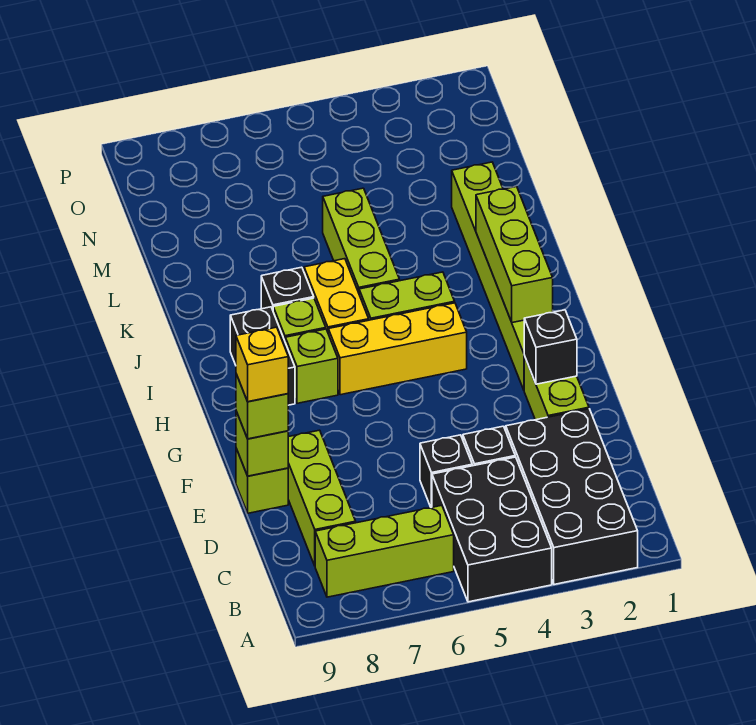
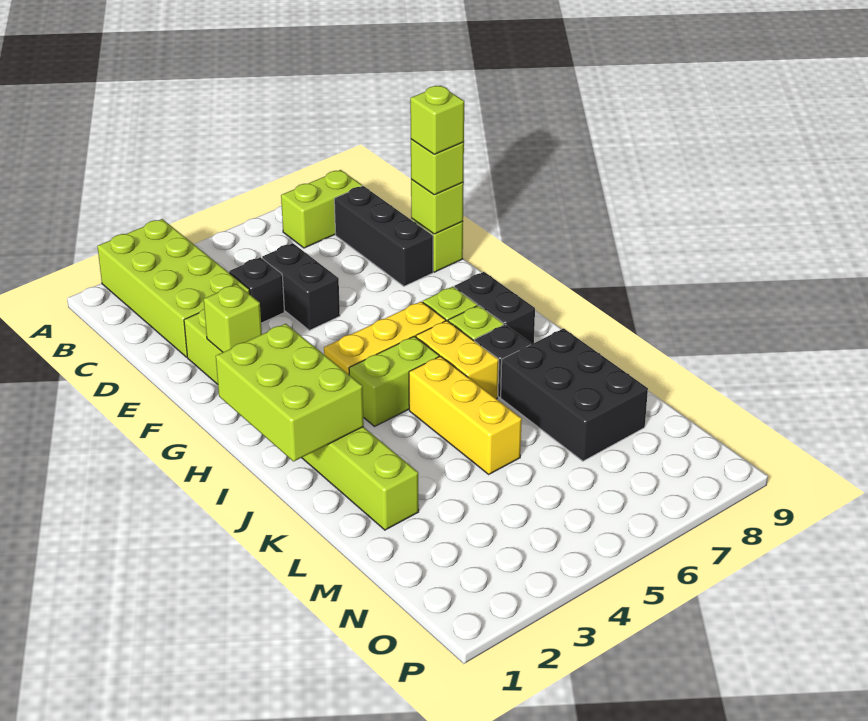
black 2x4 brick [506,409,638,584] -> lime 2x4 brick [97,219,250,357]
black 2x3 brick [432,457,552,602] -> black 2x3 brick moved to [501,328,648,461]
lime 1x3 brick [315,505,454,597] -> lime 1x2 brick [281,170,362,248]
lime 1x3 brick [288,430,356,566] -> black 1x3 brick [334,186,433,286]
black 1x1 brick [420,435,472,507] -> black 1x2 brick [262,243,340,330]
yellow 1x1 brick [236,327,288,402] -> lime 1x1 brick [410,86,464,154]
black 1x1 brick [524,310,577,384] -> lime 1x1 brick [204,284,262,352]
lime 1x3 brick [476,187,553,323] -> lime 2x3 brick [216,324,364,462]
lime 1x3 brick [323,188,400,293] -> yellow 1x3 brick [409,356,522,474]

